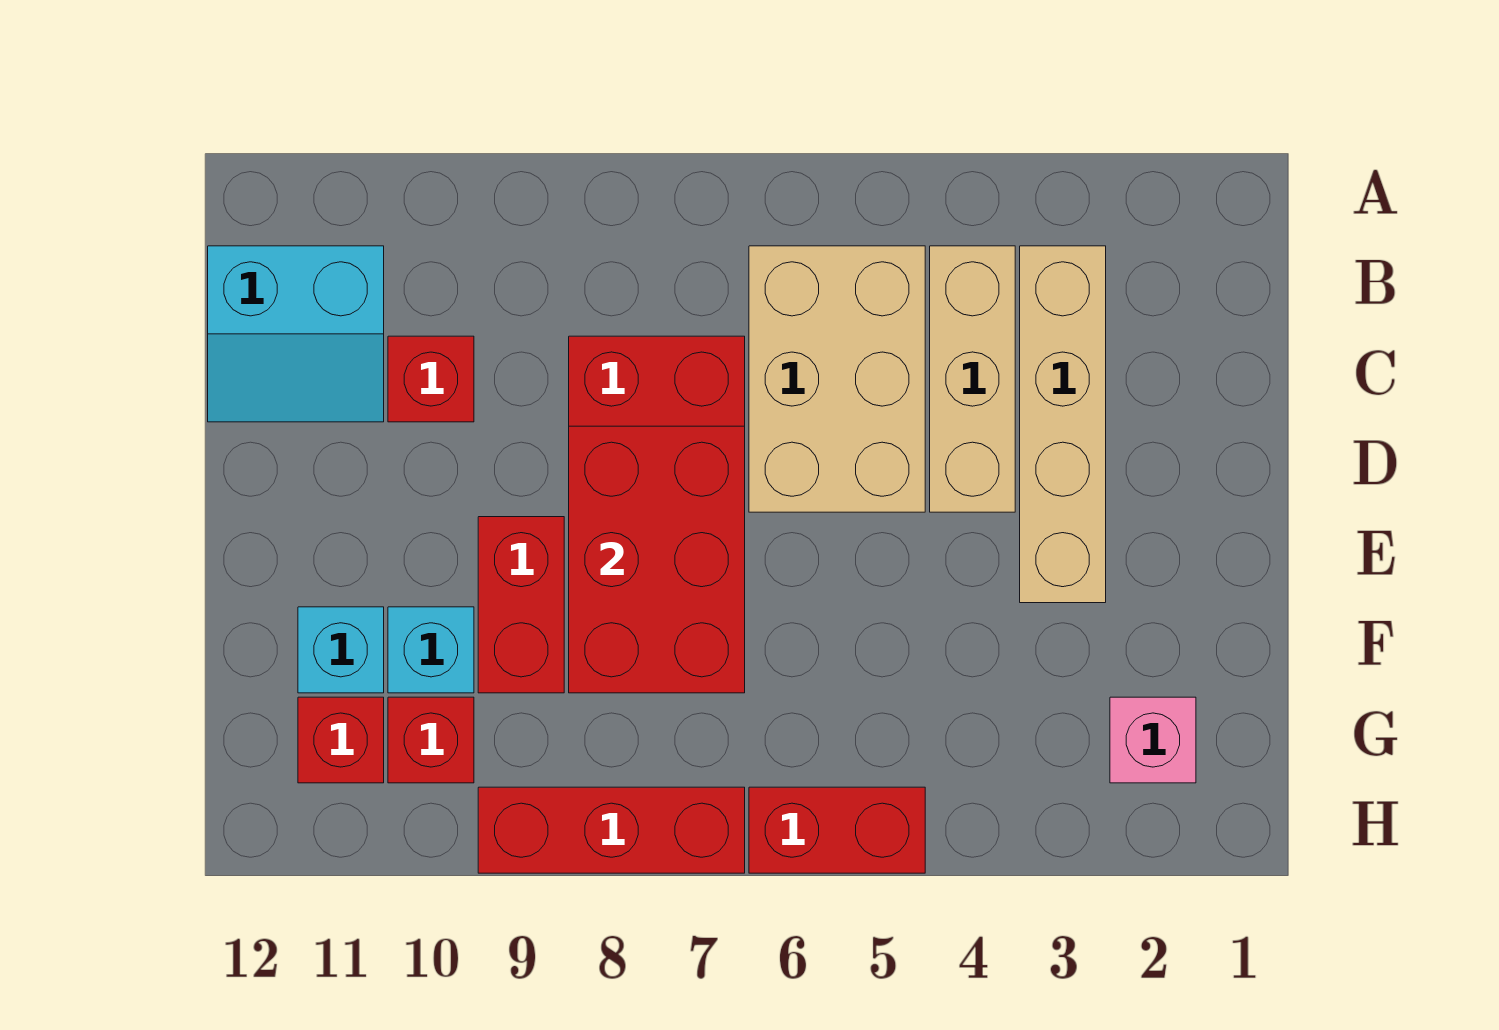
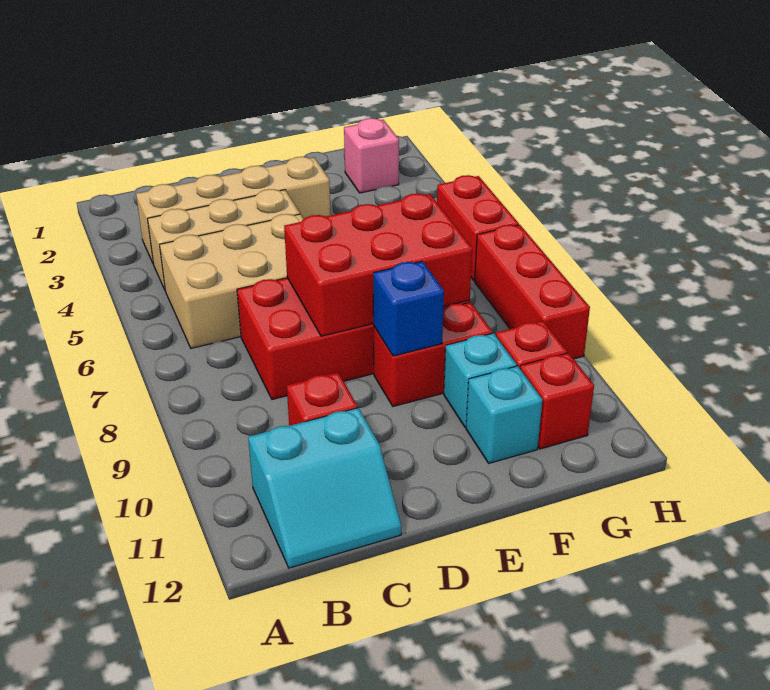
cyan 2x2 slope [208,246,384,422] -> cyan 2x2 slope turned to [248,408,402,568]
none -> blue 1x1 brick [373,261,444,356]

